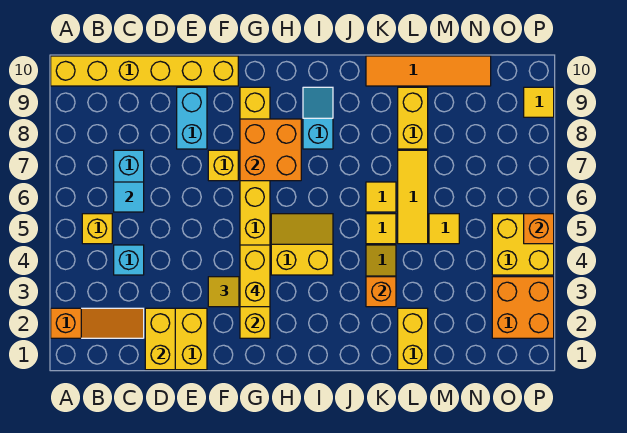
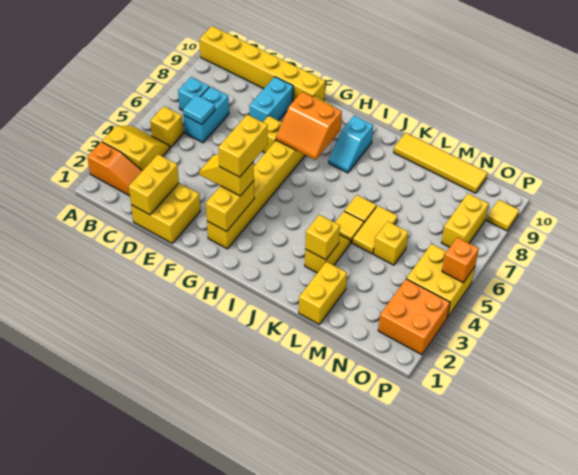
cyan 1x1 brick [114,245,144,275] -> cyan 1x1 brick moved to [178,77,209,111]
orange 2x2 brick [240,119,301,181] -> orange 2x2 slope [276,92,342,160]
yellow 2x2 slope [271,214,333,275] -> yellow 2x2 slope moved to [102,126,170,171]
cyan 1x2 slope [303,87,333,149] -> cyan 1x2 slope turned to [329,116,373,173]
orange 1x1 brick [366,277,396,307] -> yellow 1x1 brick [305,215,340,260]
orange 1x4 tile [366,56,491,86] -> yellow 1x4 tile [394,133,487,193]
yellow 1x3 tile [398,150,428,244] -> yellow 1x2 tile [352,206,398,254]
yellow 1x2 brick [398,87,428,149] -> yellow 1x2 brick moved to [441,193,489,247]
yellow 1x1 tile [429,214,459,244] -> yellow 1x1 brick [374,221,408,265]

